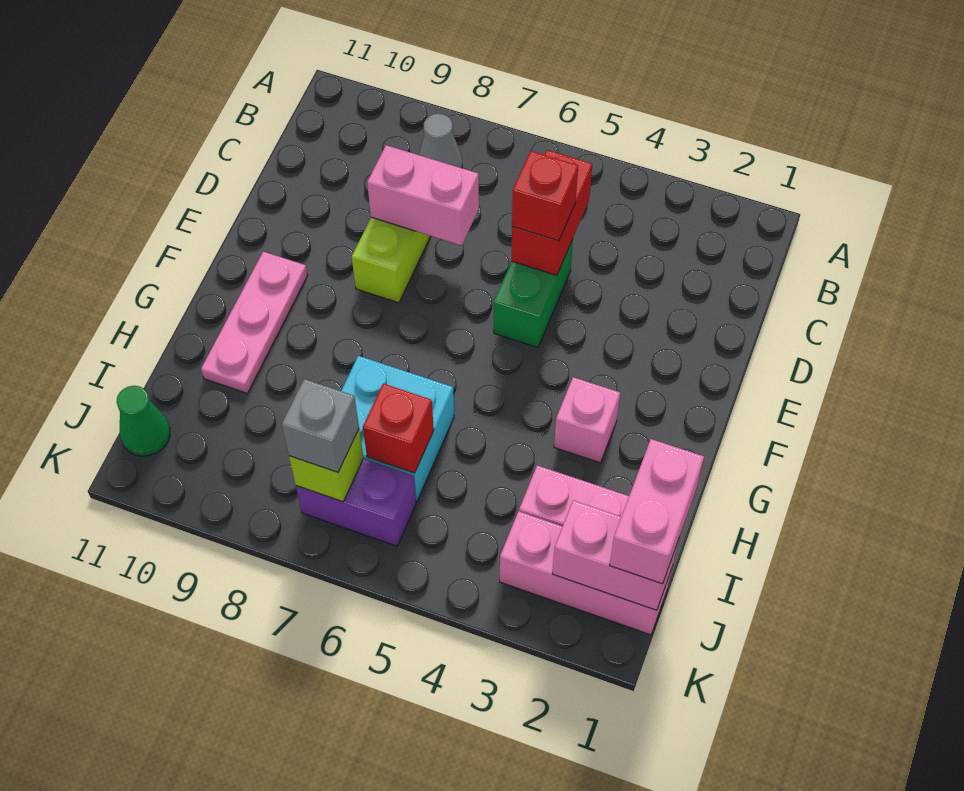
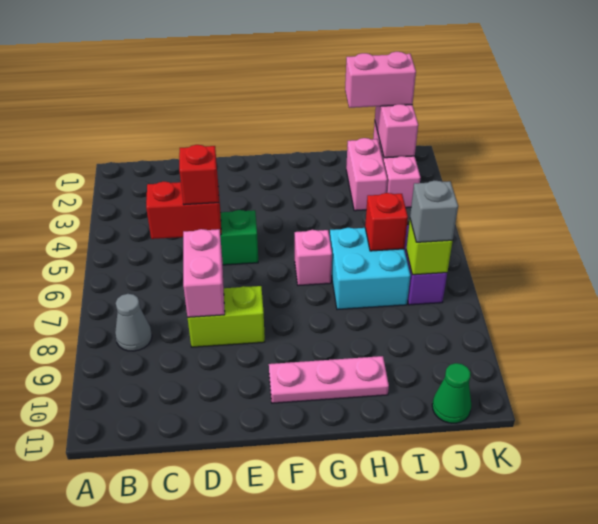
pink 1x1 brick [554,377,620,463] -> pink 1x1 brick moved to [295,230,332,286]

